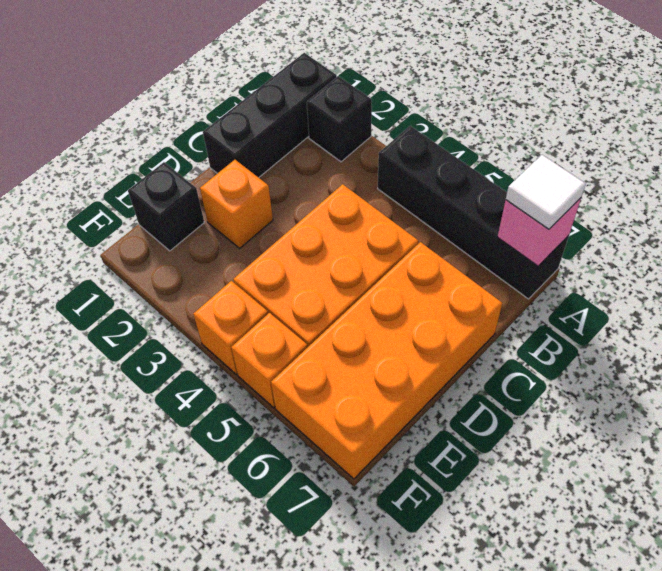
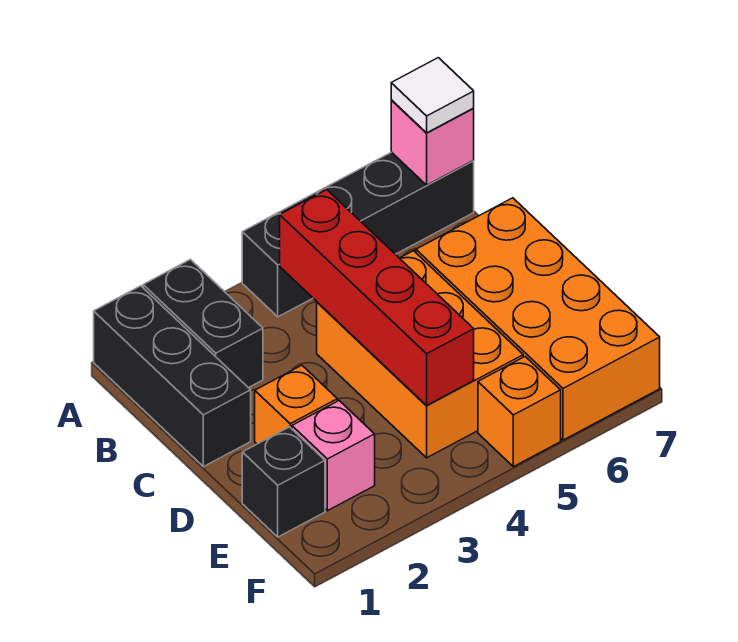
black 1x1 brick [307,76,372,162] -> black 1x2 brick [143,260,263,388]
none -> red 1x4 brick [280,190,474,405]
none -> pink 1x1 brick [292,401,375,511]
orange 1x1 brick [193,281,268,374] -> none

